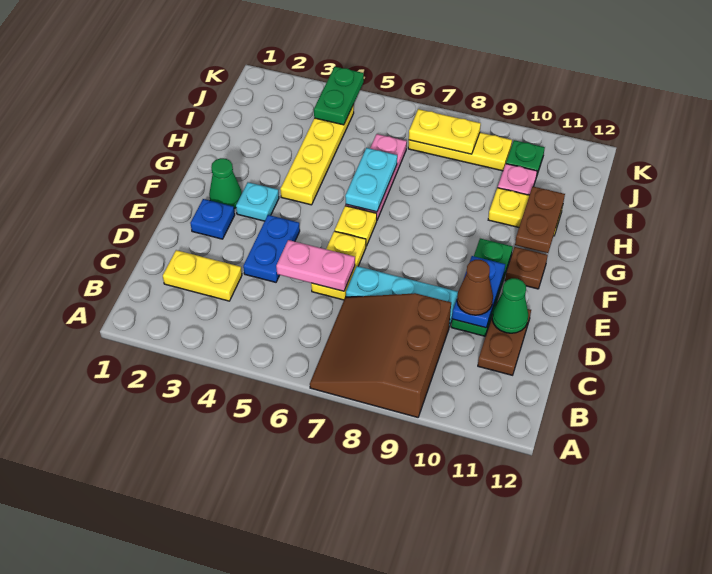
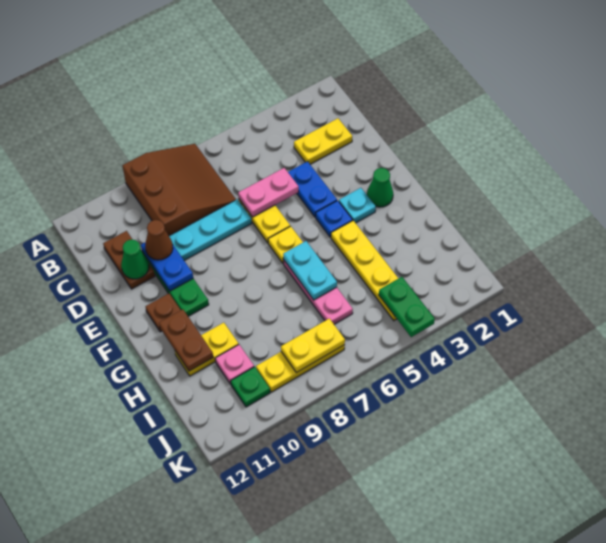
blue 1x1 plate [190,199,235,239] -> blue 1x1 plate moved to [316,201,353,237]

